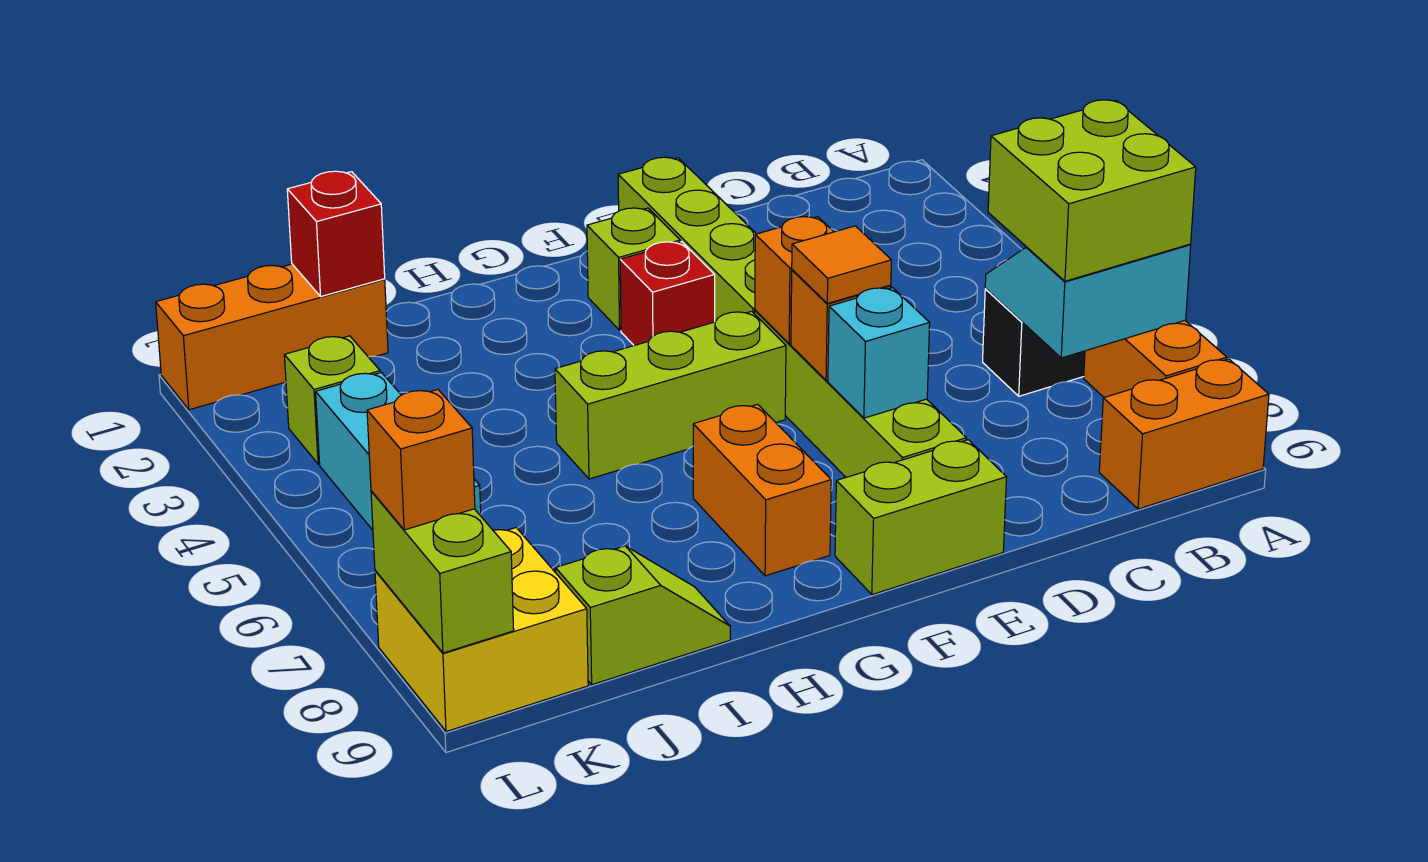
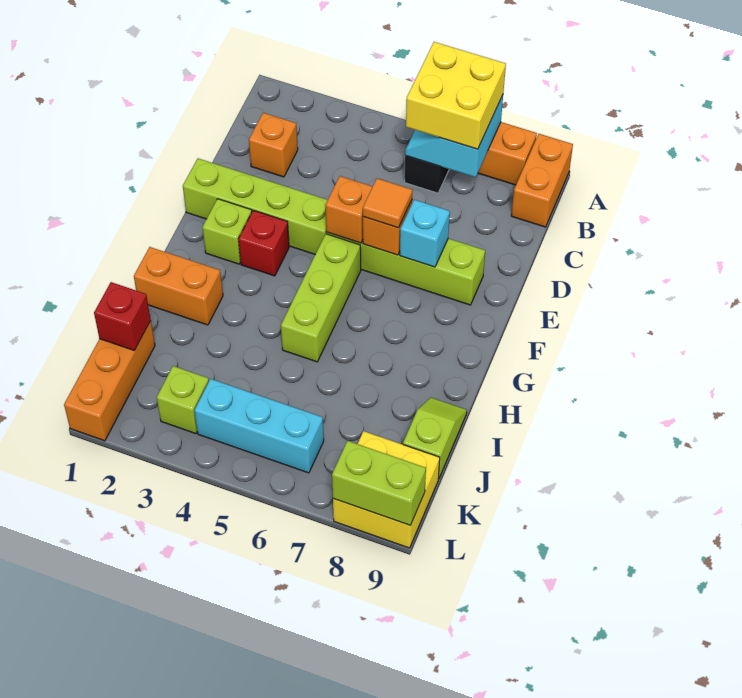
lime 2x2 brick [988,100,1196,281] -> yellow 2x2 brick [406,42,506,149]
lime 1x2 brick [835,440,1007,595] -> none
orange 1x2 brick [693,404,831,576] -> orange 1x2 brick moved to [134,247,223,325]
orange 1x1 brick [367,390,475,530] -> orange 1x1 brick moved to [249,113,298,177]

